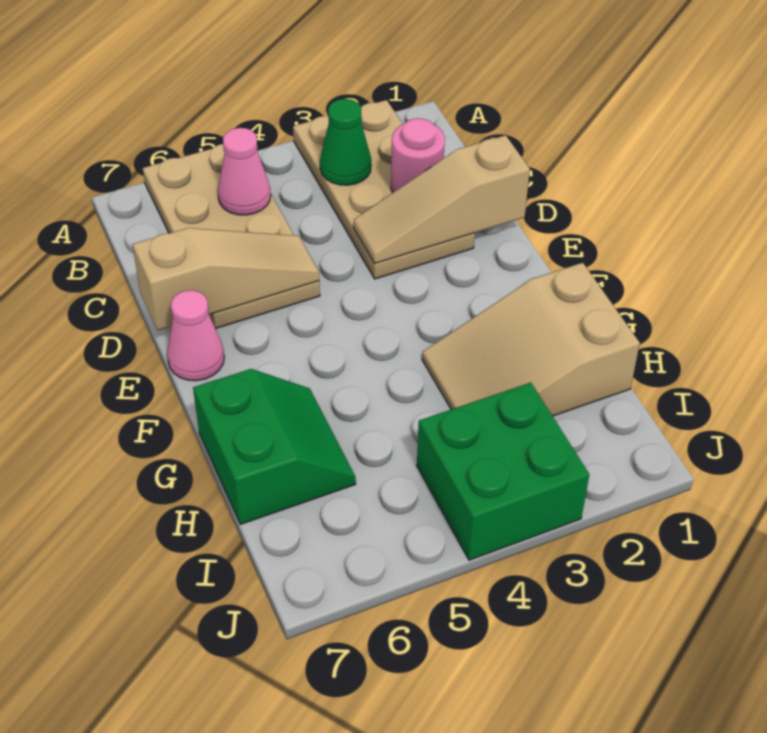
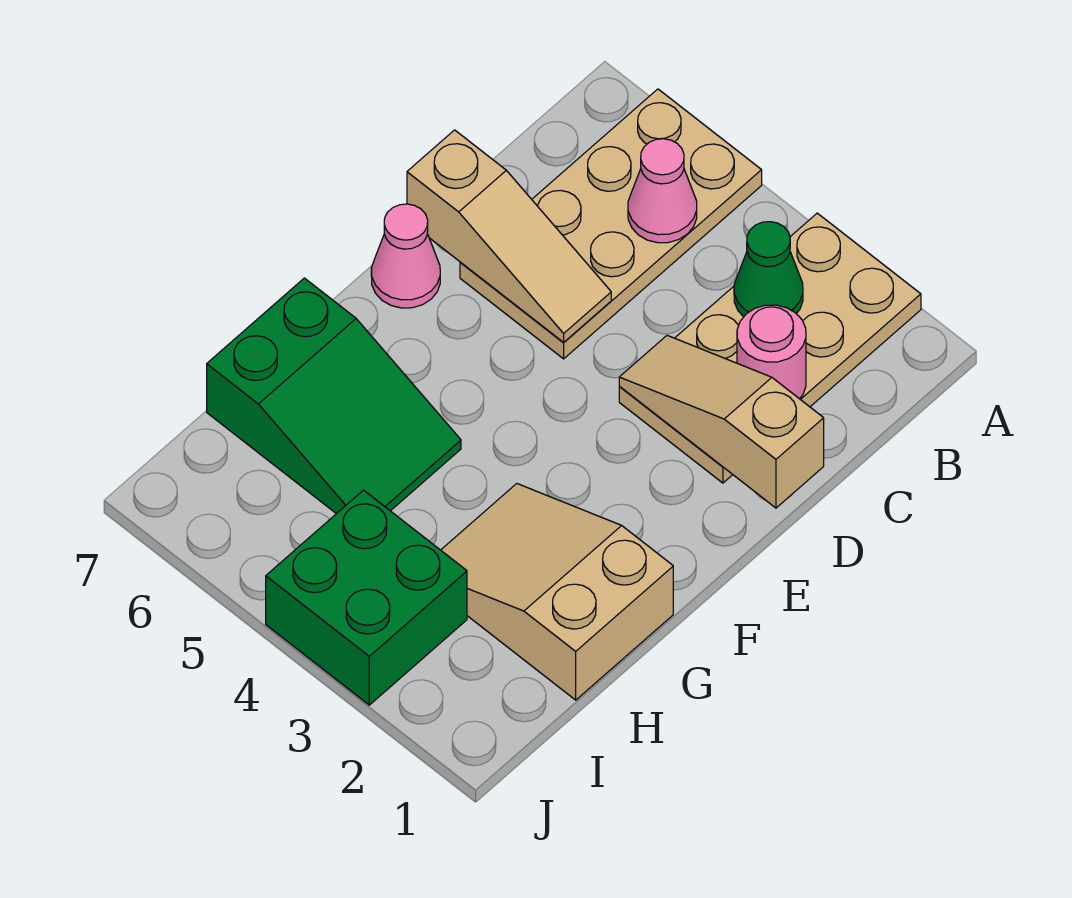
green 2x2 slope [193,369,356,524] -> green 2x3 slope [207,278,461,514]

